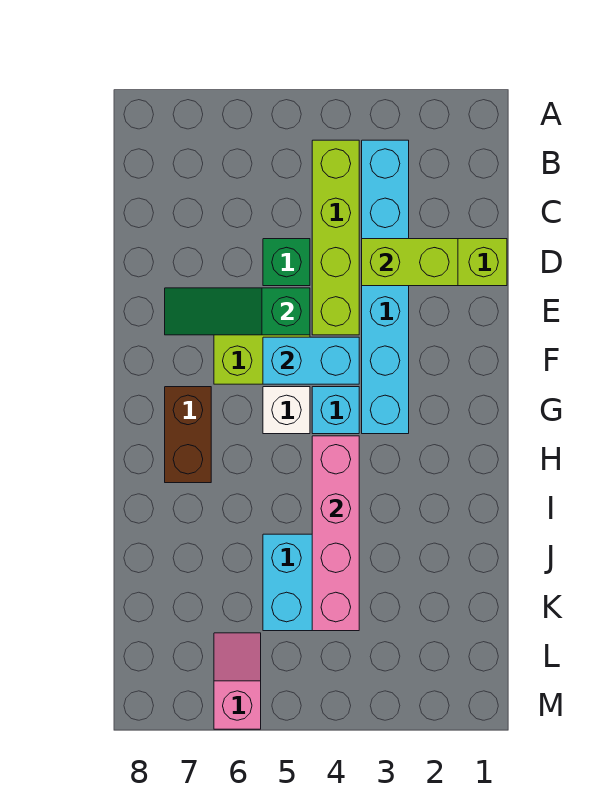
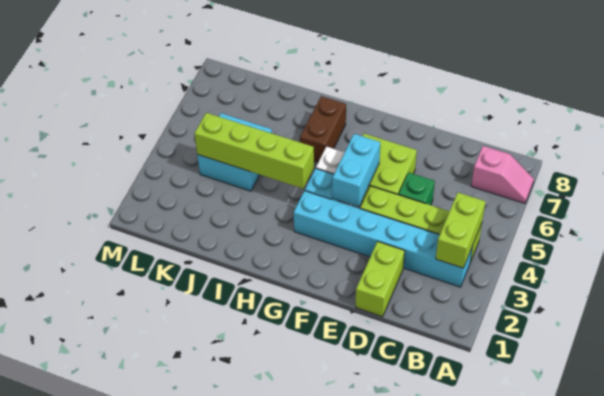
lime 1x2 brick [362,239,458,286] -> lime 1x2 brick moved to [436,193,485,268]
green 1x3 slope [165,288,310,335] -> none
brown 1x2 brick [165,387,211,483] -> brown 1x2 brick turned to [300,96,346,163]
pink 1x4 brick [312,436,359,631] -> lime 1x4 brick [194,113,314,189]
pink 1x2 slope [214,633,261,729] -> pink 1x2 slope moved to [471,146,534,203]

